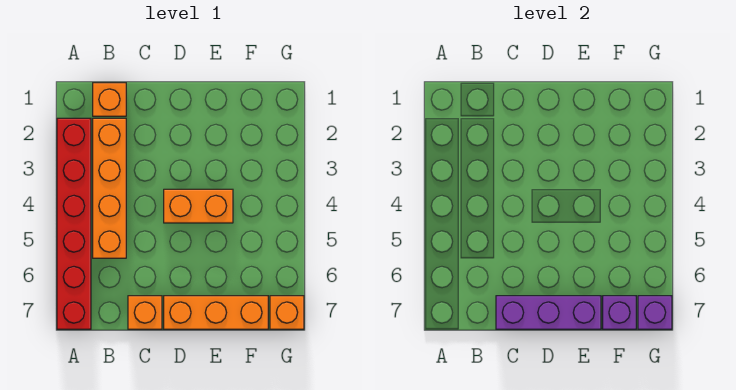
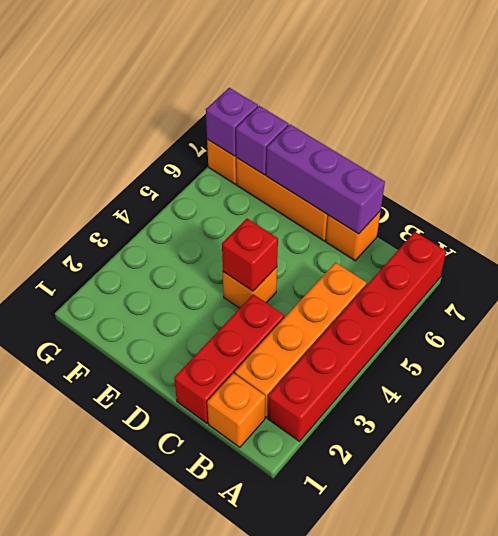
none -> red 1x3 brick [174,294,284,423]
orange 1x2 brick [164,189,233,223] -> orange 1x1 brick [223,267,277,308]
none -> red 1x1 brick [222,219,278,291]

